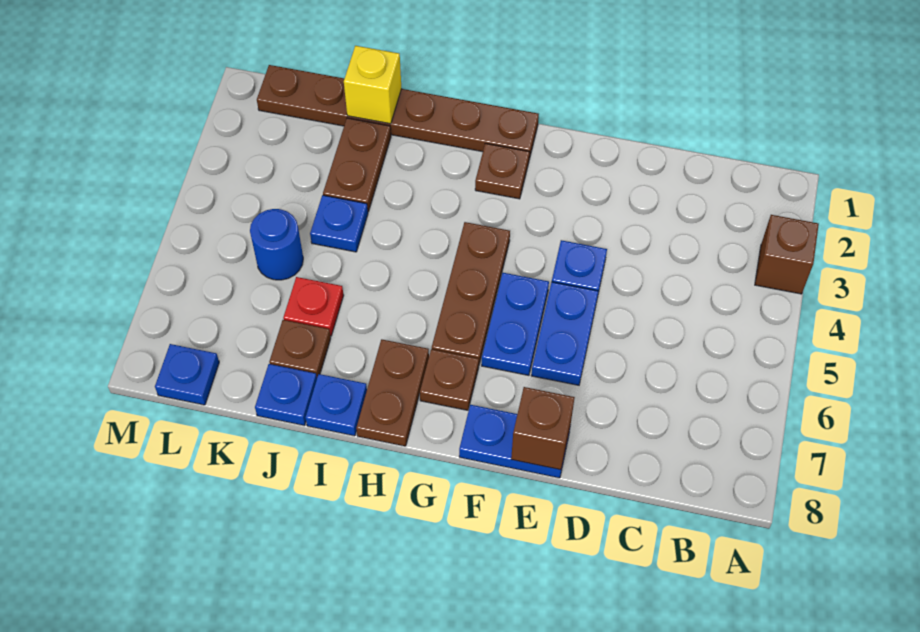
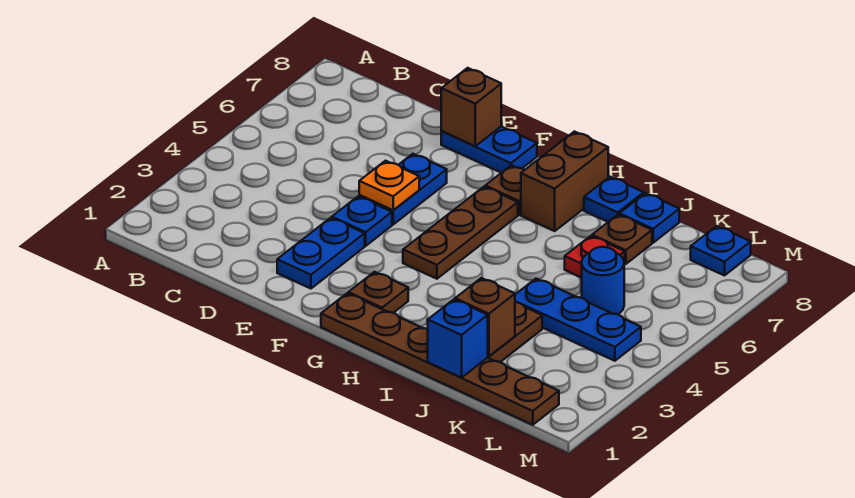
brown 1x1 brick [755,215,819,294] -> brown 1x1 brick moved to [455,278,515,356]
none -> orange 1x1 plate [359,161,419,210]
blue 1x2 plate [482,273,549,375] -> blue 1x2 plate moved to [277,218,365,289]
brown 1x2 plate [356,339,429,446] -> brown 1x2 brick [521,132,608,231]
yellow 1x1 brick [344,46,402,124] -> blue 1x1 brick [428,299,488,378]
blue 1x1 plate [310,195,368,252] -> blue 1x3 plate [515,279,641,361]

